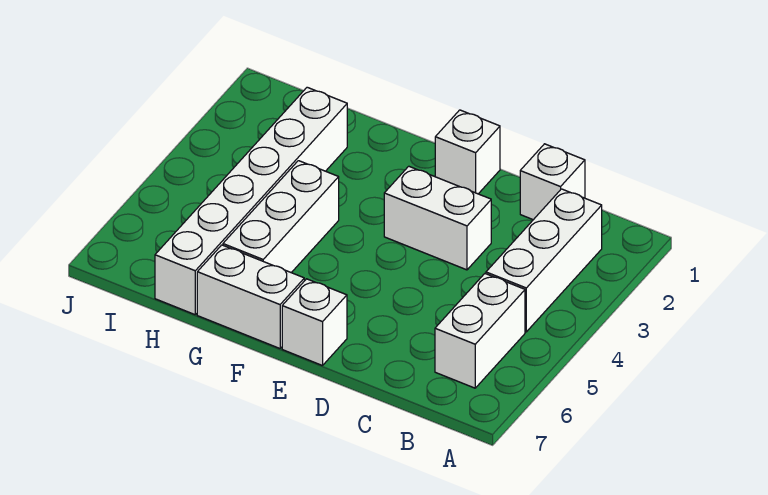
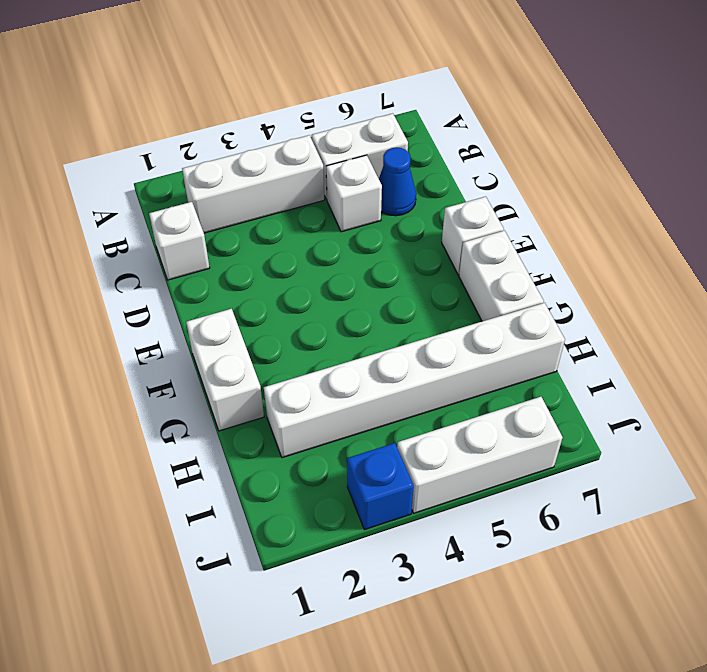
none -> blue 1x1 cone [379,147,416,216]
white 1x2 brick [384,166,491,270] -> white 1x2 brick moved to [186,309,264,431]
white 1x1 brick [435,110,500,194] -> white 1x1 brick moved to [326,155,382,232]
white 1x3 brick [223,161,339,273] -> white 1x3 brick moved to [397,397,563,513]
none -> blue 1x1 brick [347,443,414,530]

